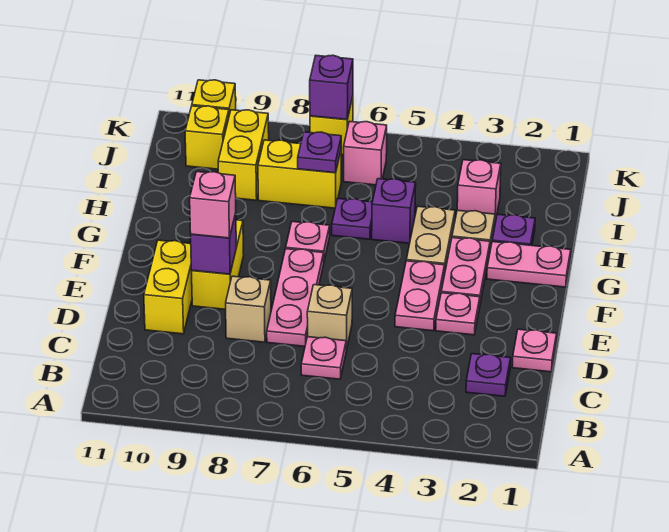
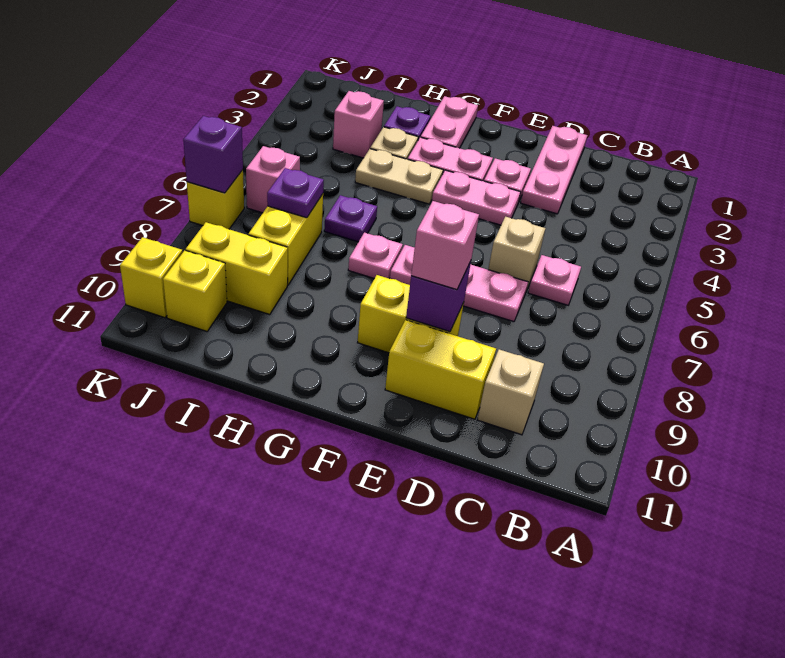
purple 1x1 plate [466,354,511,396] -> none
pink 1x1 plate [512,329,557,372] -> pink 1x3 plate [521,126,587,214]
tan 1x1 brick [226,276,271,342] -> tan 1x1 brick moved to [477,349,544,435]
purple 1x1 brick [372,179,416,243] -> none

